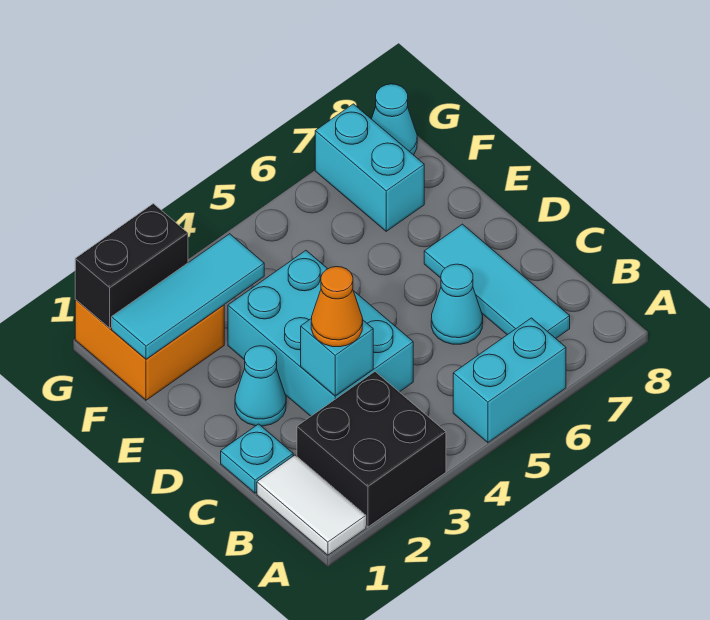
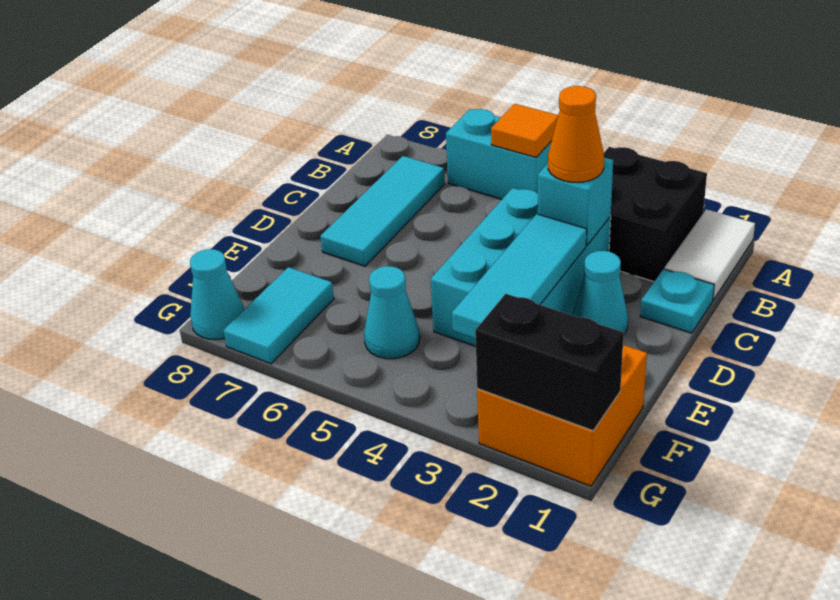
none -> orange 1x1 tile [491,104,558,157]
cyan 1x1 cone [431,264,483,344] -> cyan 1x1 cone moved to [364,266,420,359]
cyan 1x3 tile [112,234,264,359] -> cyan 1x3 tile turned to [452,214,587,339]
cyan 1x2 brick [315,104,424,231] -> cyan 1x2 tile [224,267,334,364]

